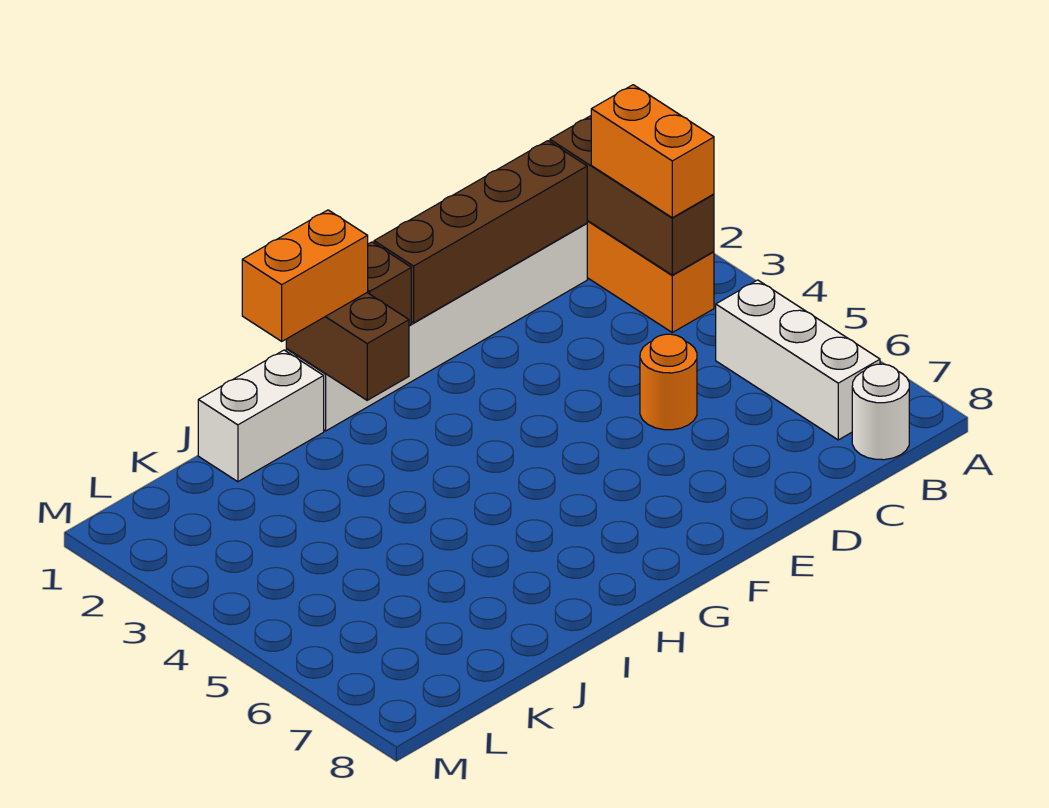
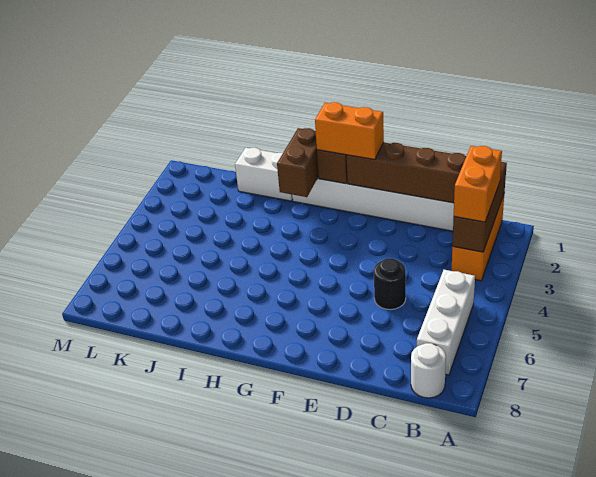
orange 1x1 round brick [640,334,697,430] -> black 1x1 round brick [374,258,406,310]
orange 1x2 brick [242,210,368,341] -> orange 1x2 brick moved to [315,102,384,160]

